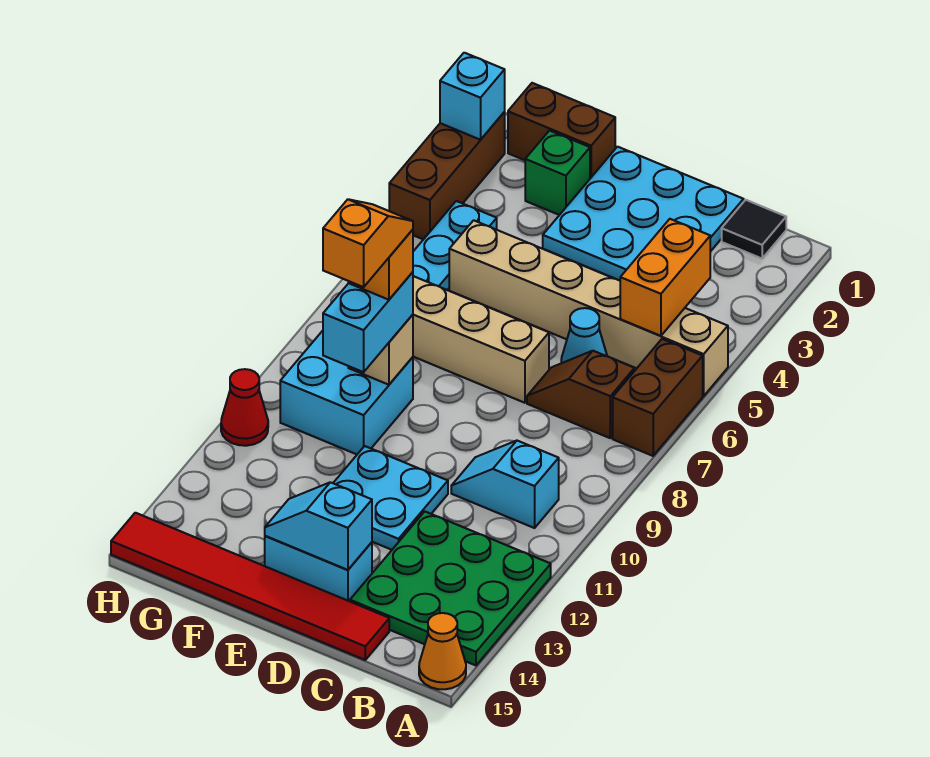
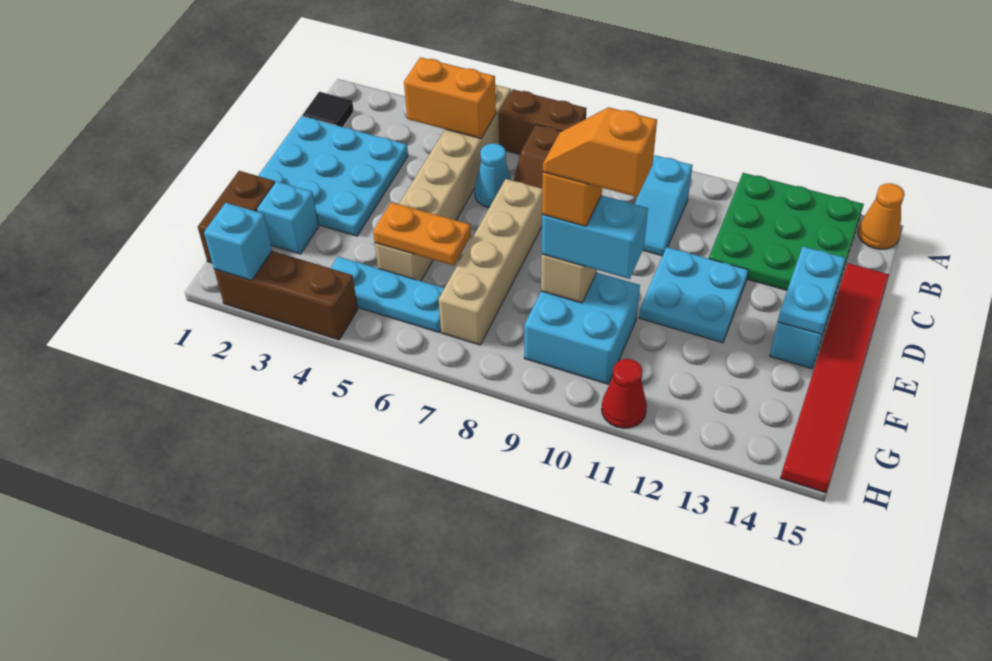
cyan 1x2 slope [265,482,372,570] -> cyan 1x2 plate [778,246,845,334]
green 1x1 brick [525,131,590,215] -> cyan 1x1 brick [257,181,319,254]
none -> orange 1x2 plate [373,202,471,266]

